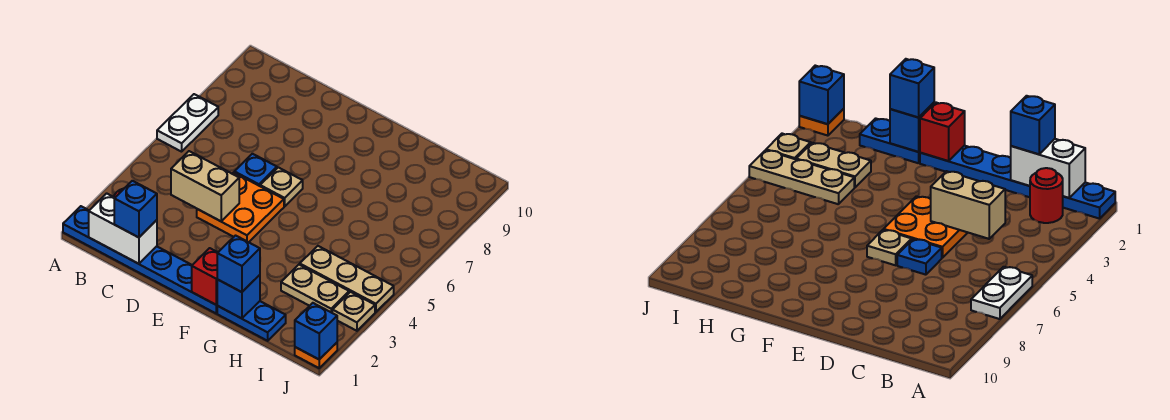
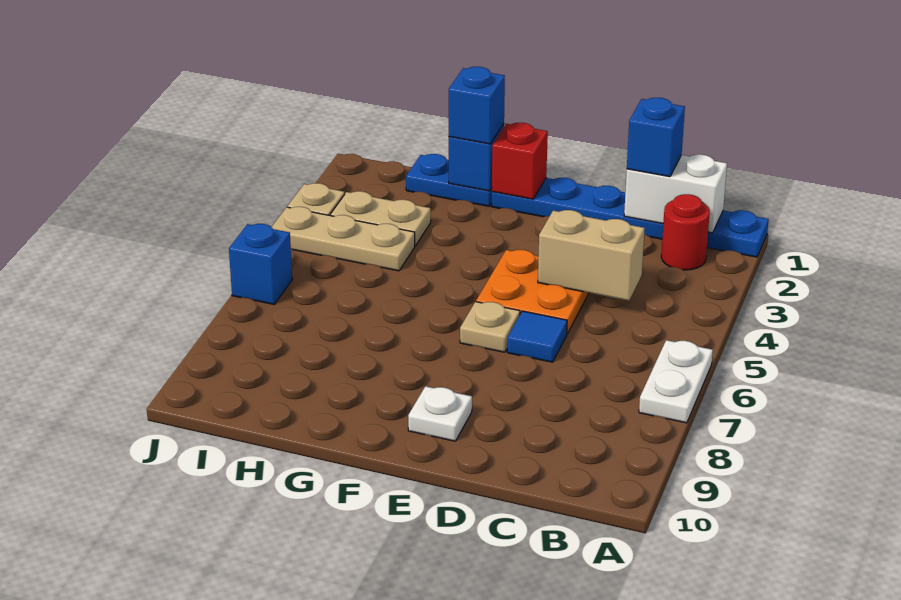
blue 1x1 plate [234,154,277,186] -> blue 1x1 tile [507,311,567,362]
none -> white 1x1 plate [408,386,472,441]
orange 1x1 plate [295,343,337,368] -> none
blue 1x1 brick [295,303,337,359] -> blue 1x1 brick moved to [229,224,292,304]

